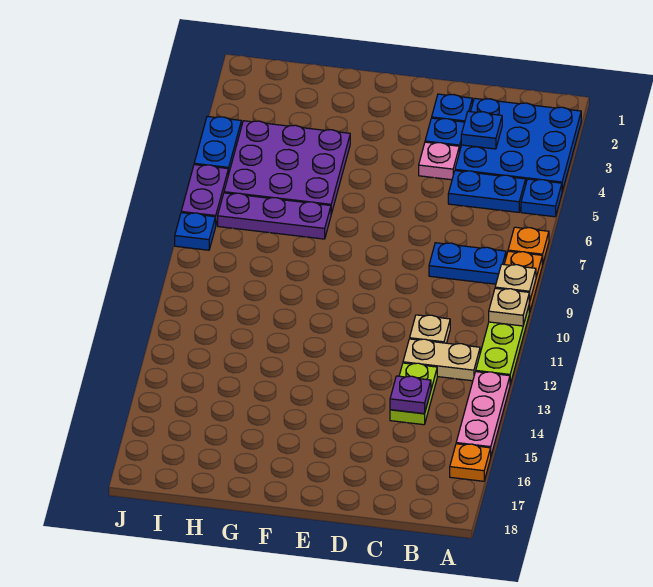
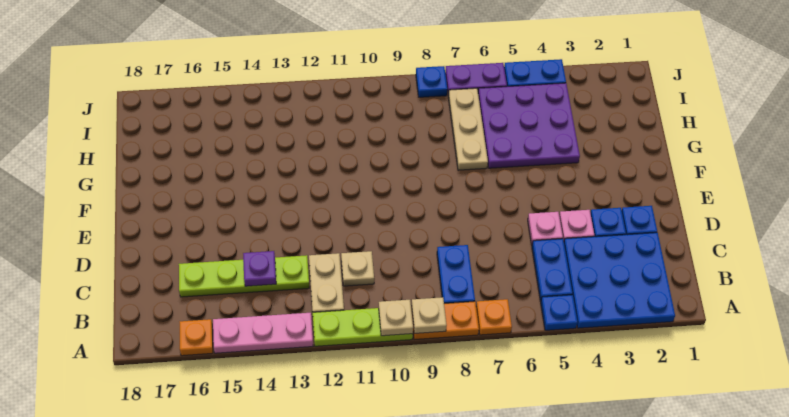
blue 1x1 plate [461,111,502,149] -> none
lime 1x2 plate [390,363,437,425] -> lime 1x4 plate [179,255,309,297]
none -> pink 1x1 plate [528,212,563,245]
purple 1x3 plate [218,193,331,239] -> tan 1x3 plate [448,88,488,170]

